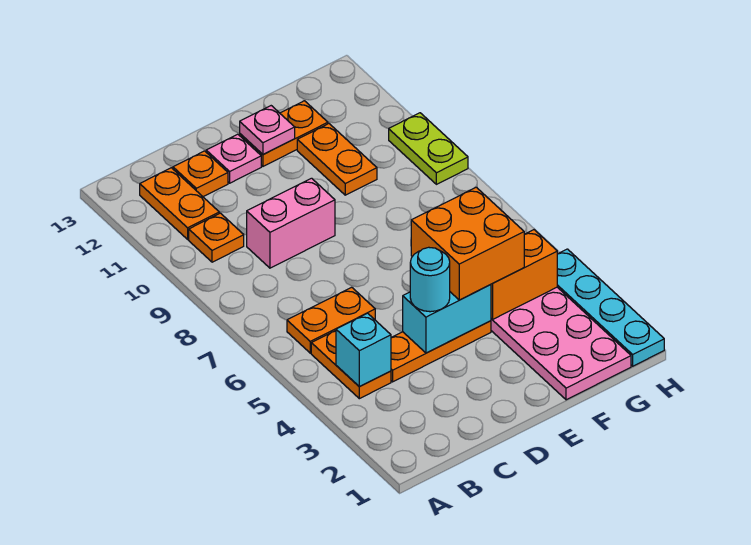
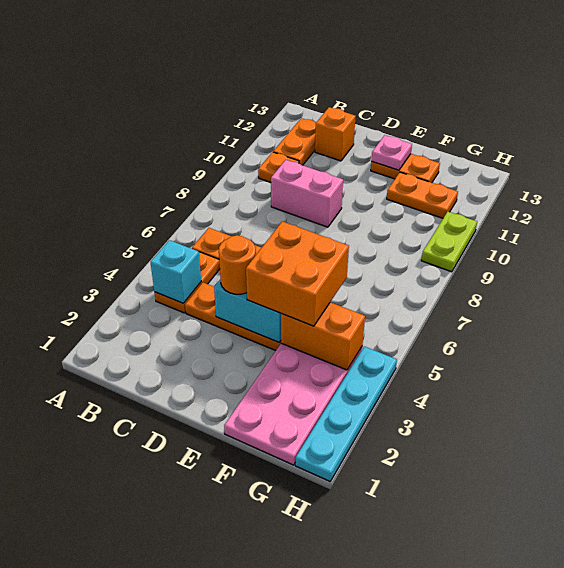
orange 1x1 plate [173,151,228,197] -> orange 1x1 brick [315,107,356,161]
cyan 1x1 round brick [410,247,450,312] -> orange 1x1 round brick [219,235,256,294]
pink 1x1 plate [206,134,261,183] -> none
orange 1x2 plate [297,124,377,195] -> orange 1x2 plate turned to [387,172,458,218]

